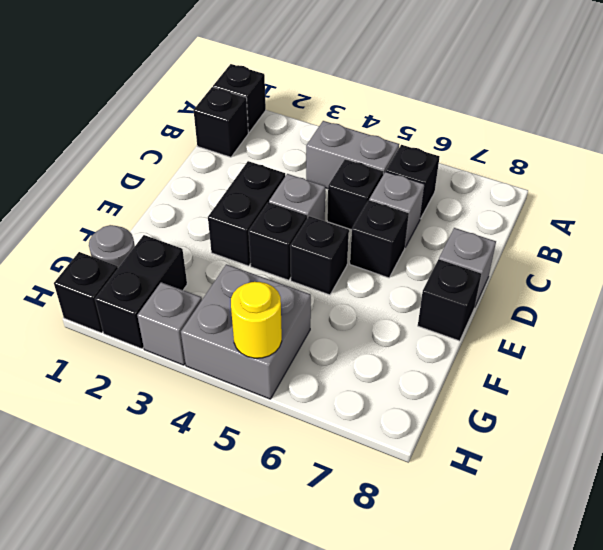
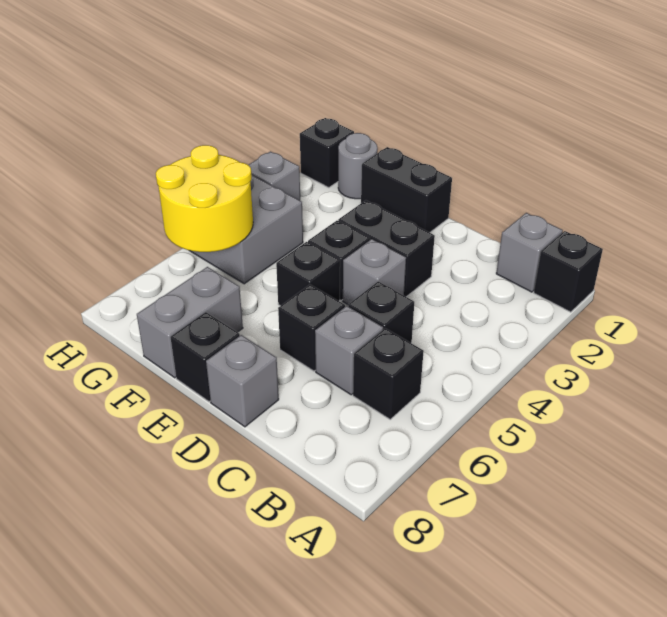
black 1x1 brick [194,87,248,157] -> grey 1x1 brick [496,213,563,292]
grey 1x2 brick [306,121,399,189] -> grey 1x2 brick moved to [137,267,243,378]
black 1x2 brick [95,235,187,349] -> black 1x2 brick moved to [361,147,452,233]
yellow 1x1 round brick [231,282,282,358] -> yellow 2x2 round brick [156,145,253,252]

